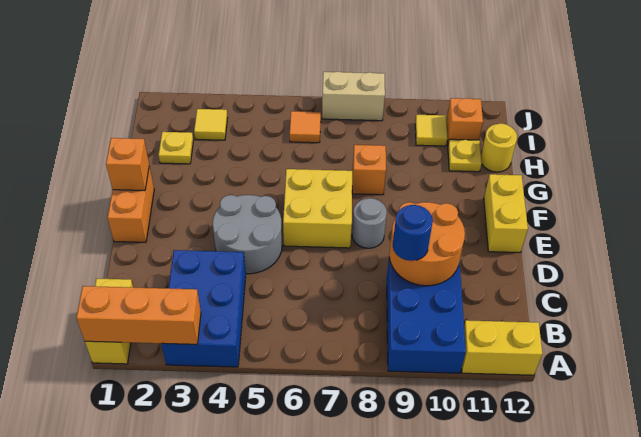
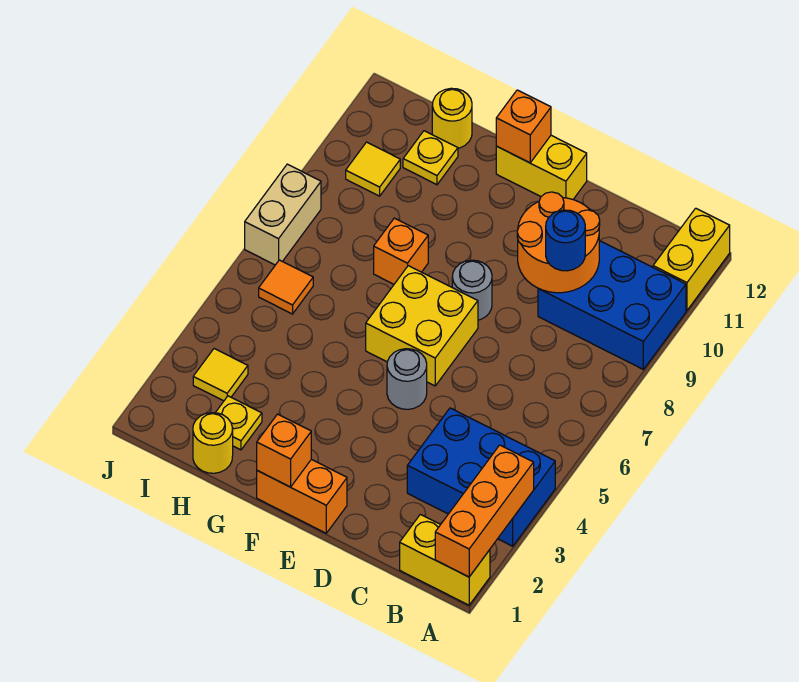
grey 2x2 round brick [213,195,282,274] -> grey 1x1 round brick [387,349,427,409]
none -> yellow 1x1 round brick [193,413,233,473]
orange 1x1 brick [447,98,483,143] -> orange 1x1 brick moved to [496,90,551,163]

